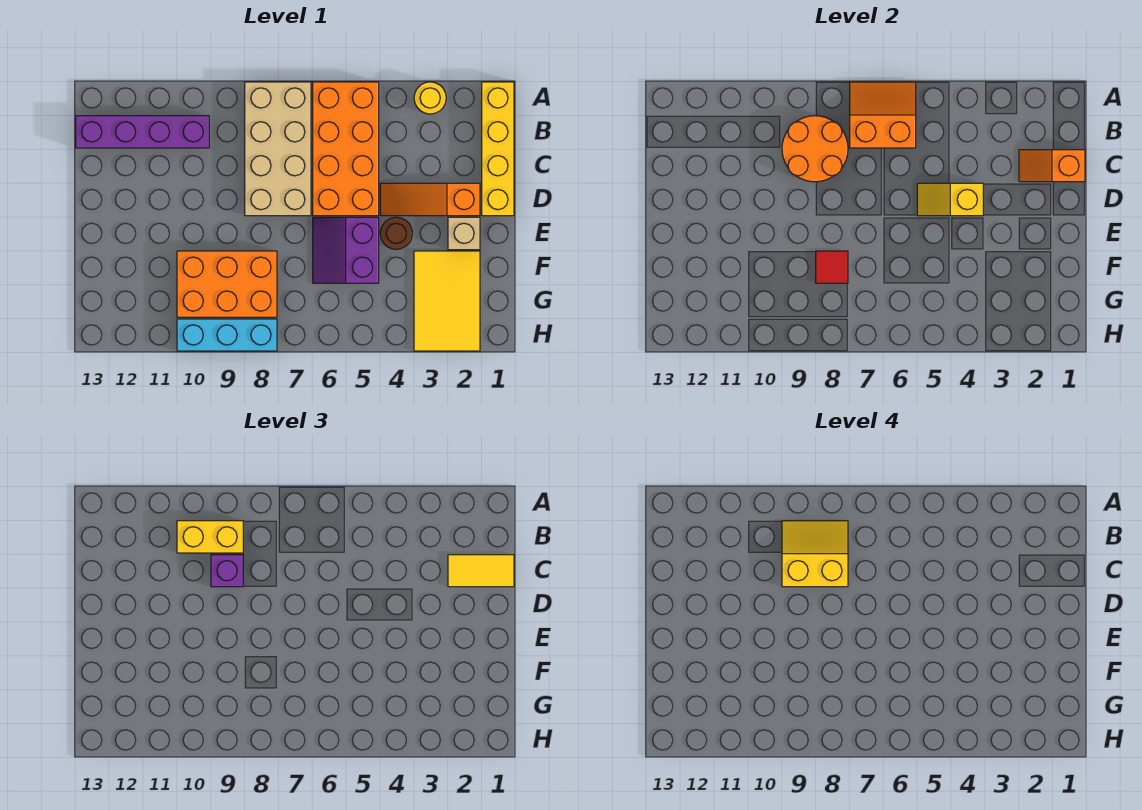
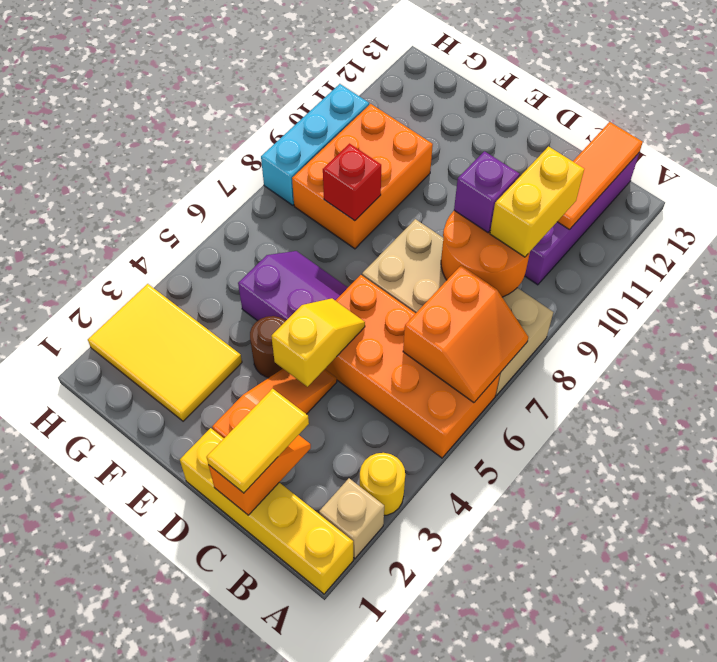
yellow 2x2 slope [782,521,848,587] -> none
none -> orange 1x3 tile [557,122,643,230]
tan 1x1 brick [448,217,480,250] -> tan 1x1 brick moved to [319,478,384,559]
red 1x1 tile [816,251,848,283] -> red 1x1 brick [323,144,381,221]

